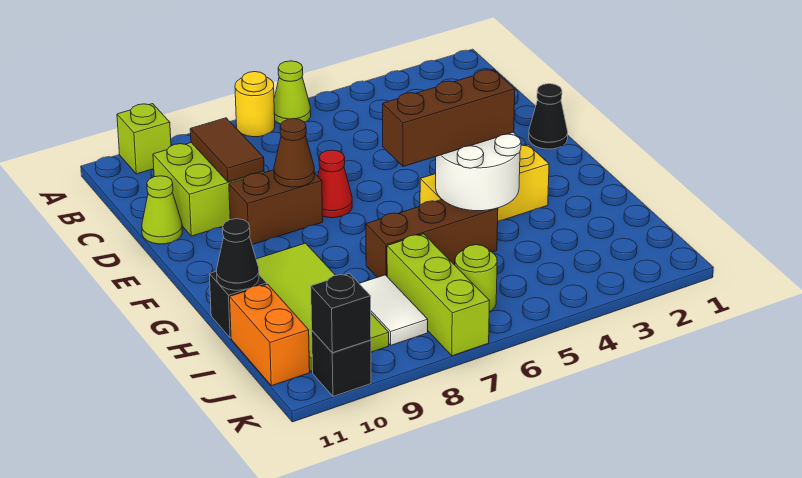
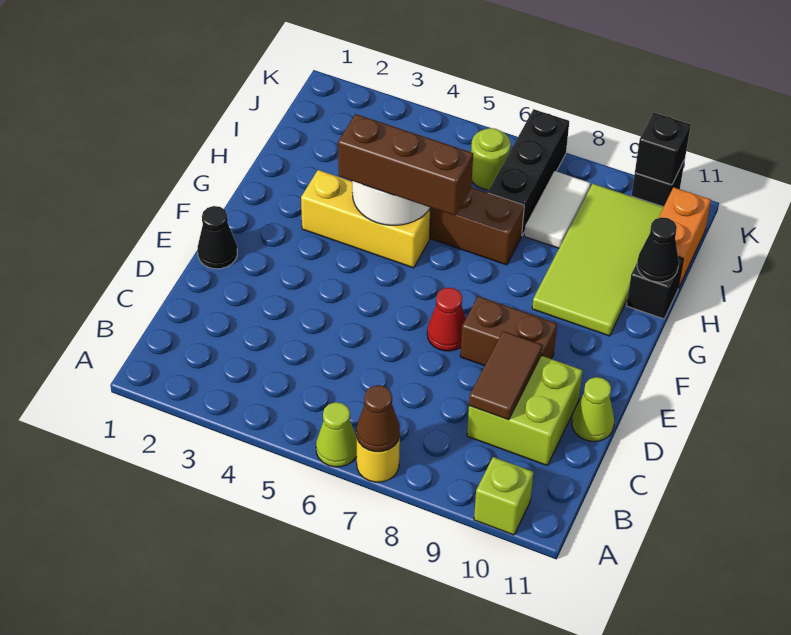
brown 1x1 cone [274,119,314,187] -> brown 1x1 cone moved to [356,385,400,452]
lime 1x3 brick [387,234,490,356] -> black 1x3 brick [488,109,569,235]

